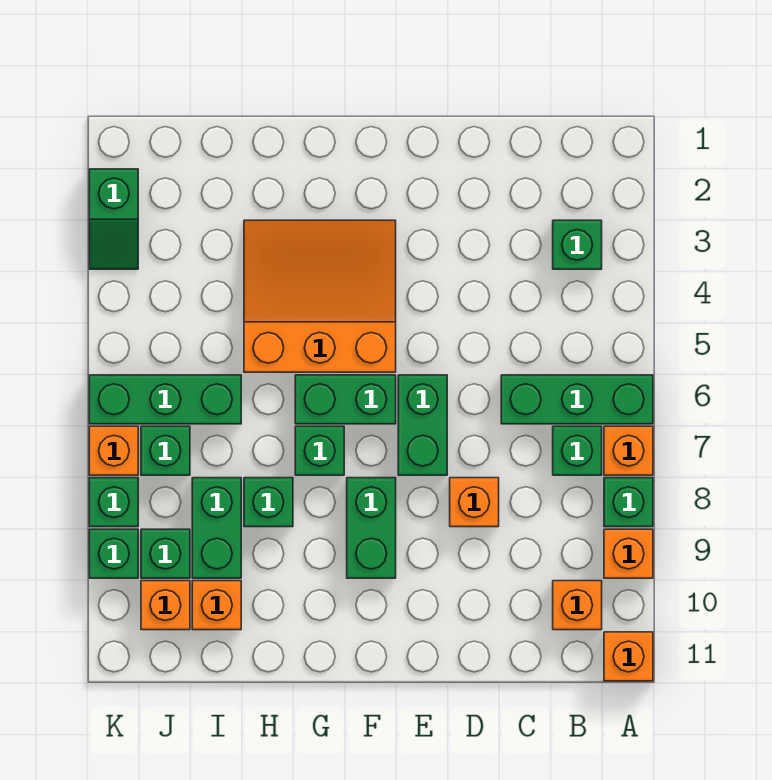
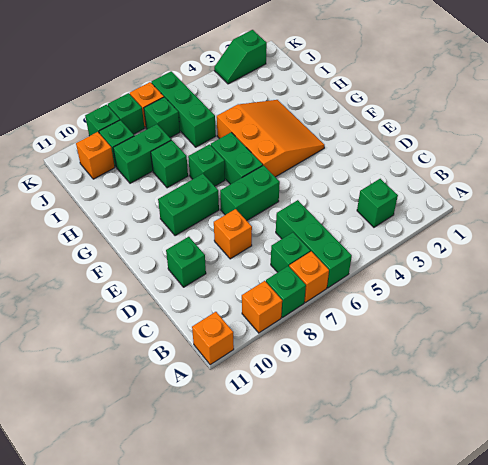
orange 1x1 brick [553,581,602,630] -> none
none -> green 1x1 brick [166,237,206,287]
orange 1x1 brick [192,581,241,630] -> none

